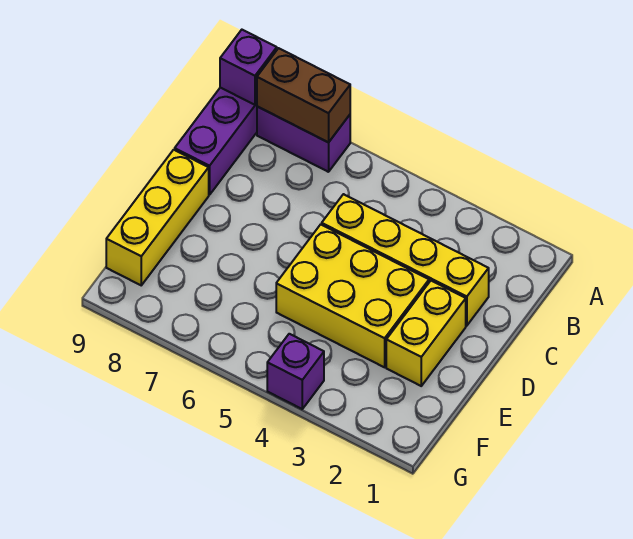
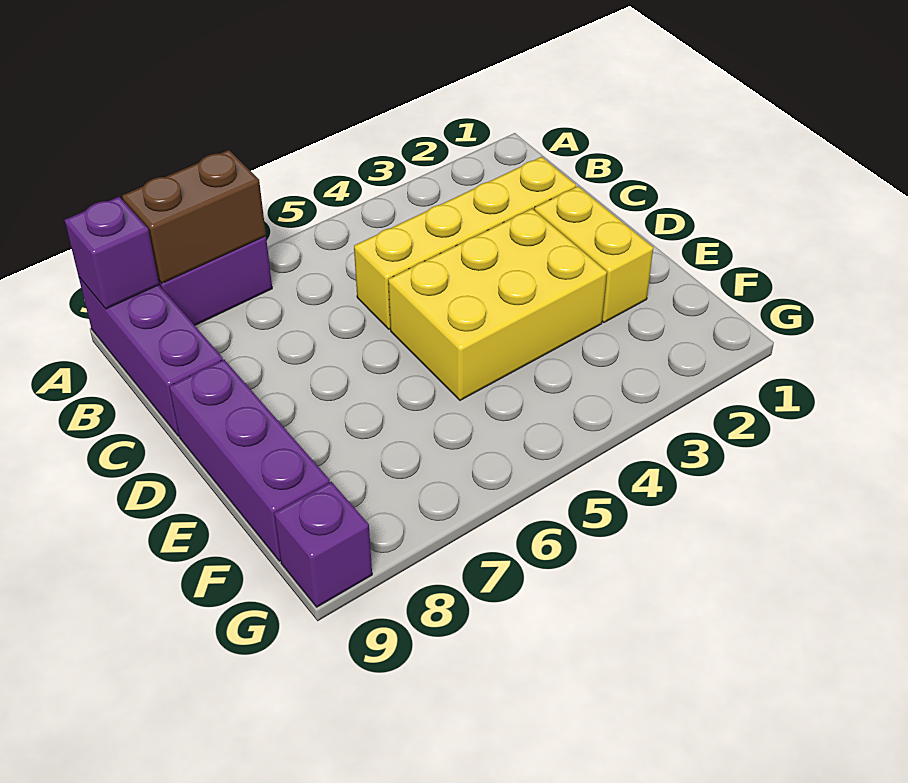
yellow 1x3 brick [106,150,209,285] -> purple 1x3 brick [169,360,330,561]
purple 1x1 brick [267,334,324,409] -> purple 1x1 brick moved to [274,482,372,607]

